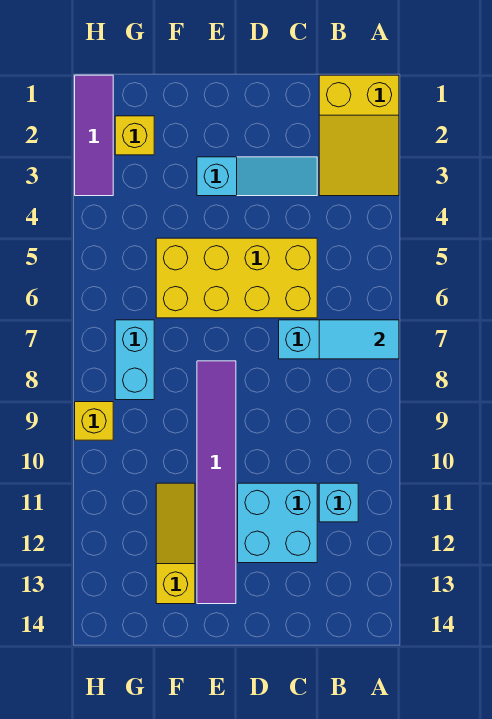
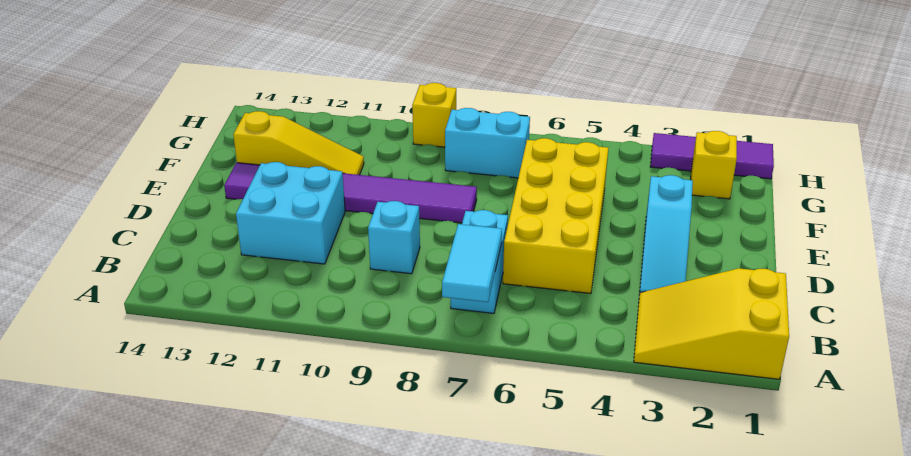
cyan 1x1 brick [319,483,358,522] -> cyan 1x1 brick moved to [368,201,420,274]

